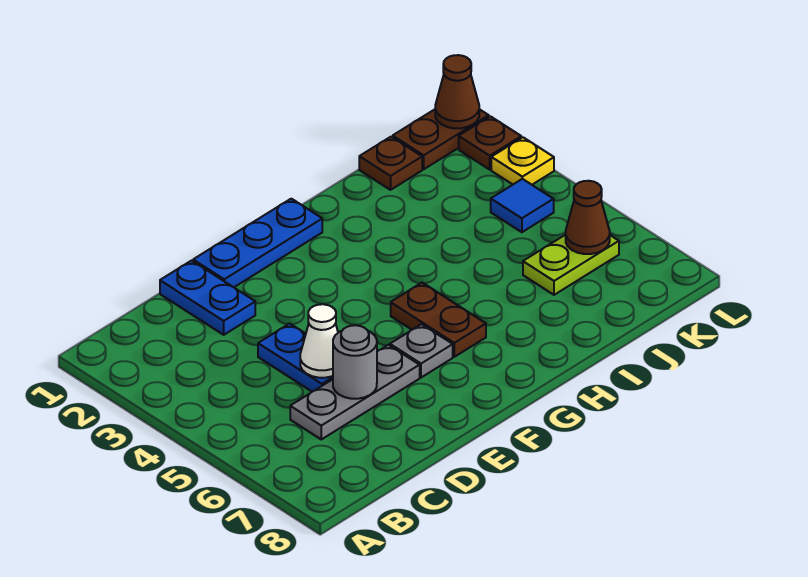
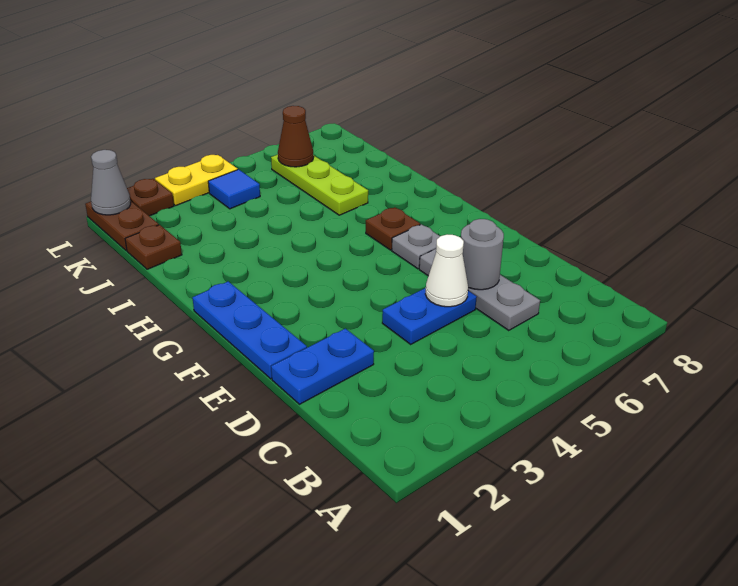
brown 1x2 plate [391,283,486,357] -> brown 1x1 plate [366,207,420,250]
lime 1x2 plate [523,235,619,295] -> lime 1x3 plate [271,155,368,215]
brown 1x1 cone [435,55,479,128] -> grey 1x1 cone [91,150,131,215]
yellow 1x1 plate [491,137,554,185] -> yellow 1x2 plate [155,155,238,206]

